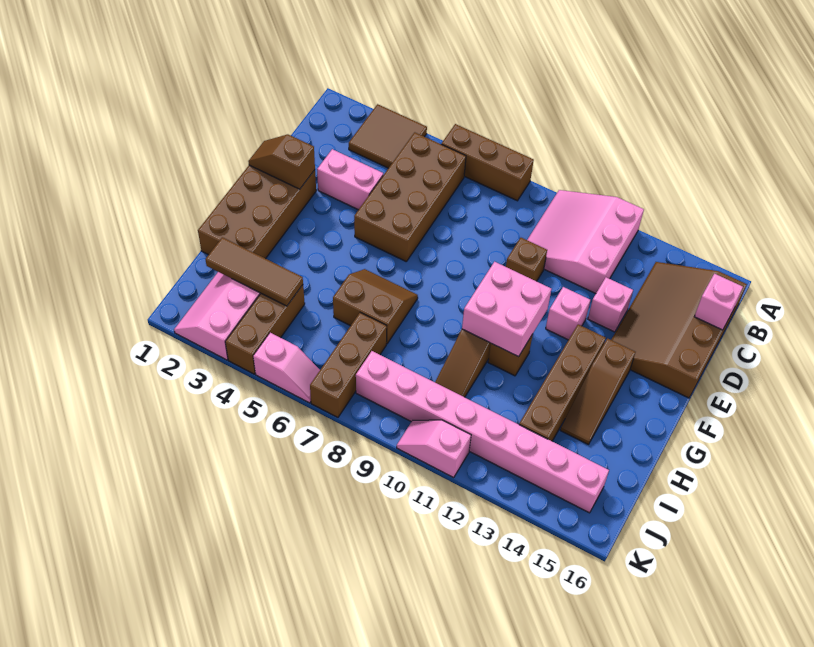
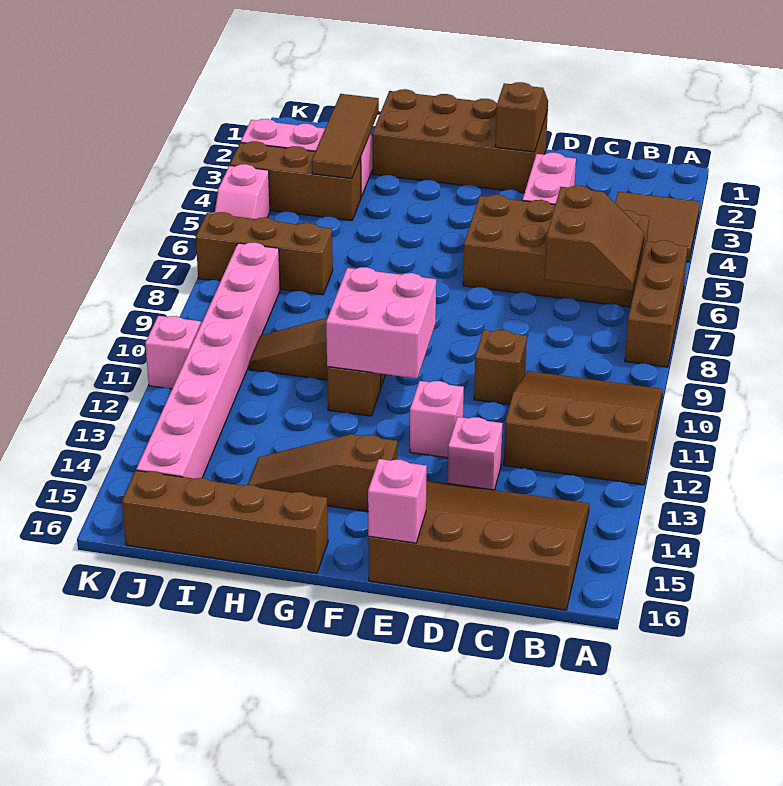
pink 3x3 slope [527,190,644,294] -> brown 3x3 slope [504,371,663,485]
pink 1x1 brick [694,274,743,330] -> pink 1x1 brick moved to [368,459,427,543]
brown 1x4 brick [519,324,606,441] -> brown 1x4 brick moved to [122,470,328,573]
brown 2x2 slope [333,269,418,344] -> brown 2x2 slope moved to [544,186,644,291]

